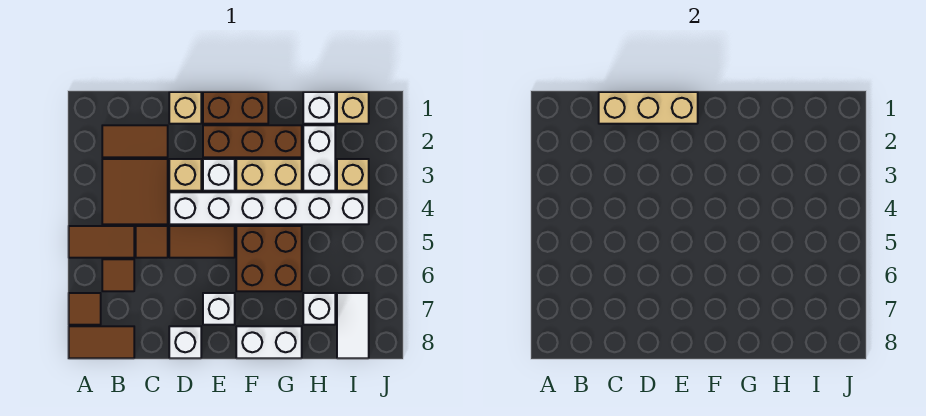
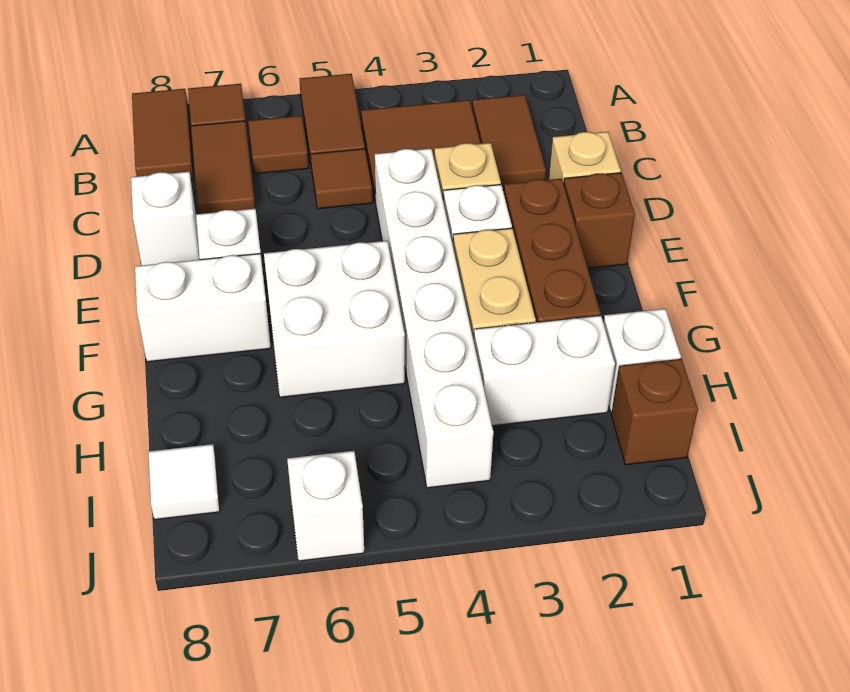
tan 1x3 brick [599,92,698,124] -> none
brown 1x2 tile [169,226,235,258] -> brown 1x2 tile moved to [191,121,255,214]
brown 1x2 brick [203,92,268,124] -> brown 1x1 brick [564,173,635,268]
brown 2x2 brick [236,226,302,291] -> white 2x2 brick [264,241,405,397]
white 1x2 brick [236,326,302,358] -> white 1x2 brick turned to [135,254,271,362]
white 1x1 brick [303,293,335,325] -> white 1x1 brick moved to [287,451,364,561]
tan 1x1 brick [337,92,369,124] -> brown 1x1 brick [611,359,698,465]
tan 1x1 brick [337,159,369,191] -> none
white 1x2 tile [337,293,369,358] -> white 1x1 tile [148,444,220,520]

